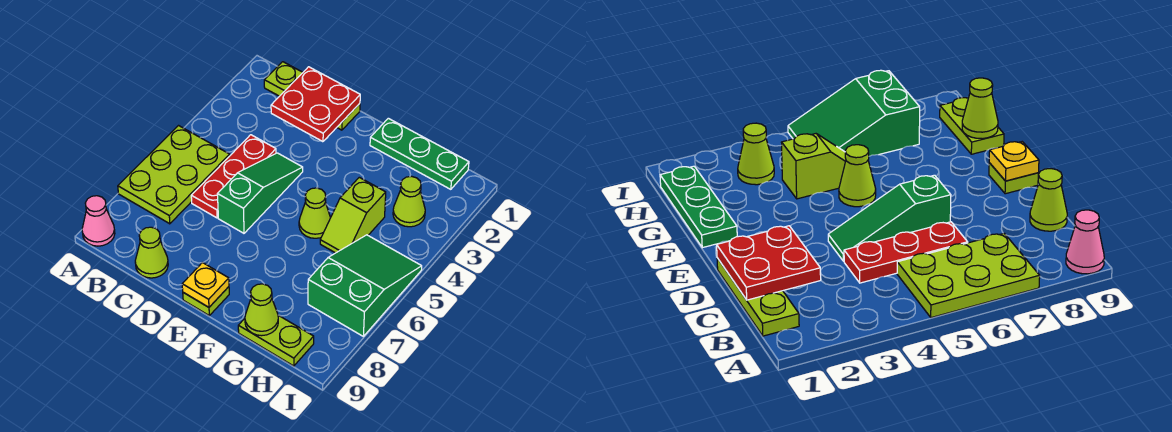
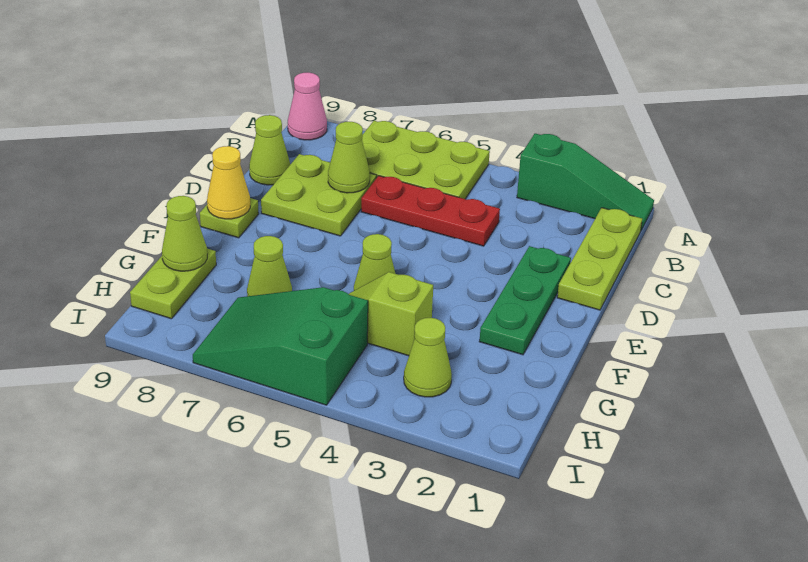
red 2x2 plate [271,67,360,142] -> none
none -> lime 2x2 plate [261,154,377,236]
none -> lime 1x1 cone [328,122,370,193]
green 1x3 slope [218,153,303,233] -> green 1x3 slope moved to [517,133,654,230]
yellow 1x1 plate [182,262,229,307] -> yellow 1x1 cone [207,146,250,219]
green 1x3 plate [370,118,469,189] -> green 1x3 plate moved to [479,246,571,355]
none -> lime 1x1 cone [247,236,292,296]
green 2x3 slope [308,235,422,336] -> green 2x3 slope turned to [193,287,368,405]

